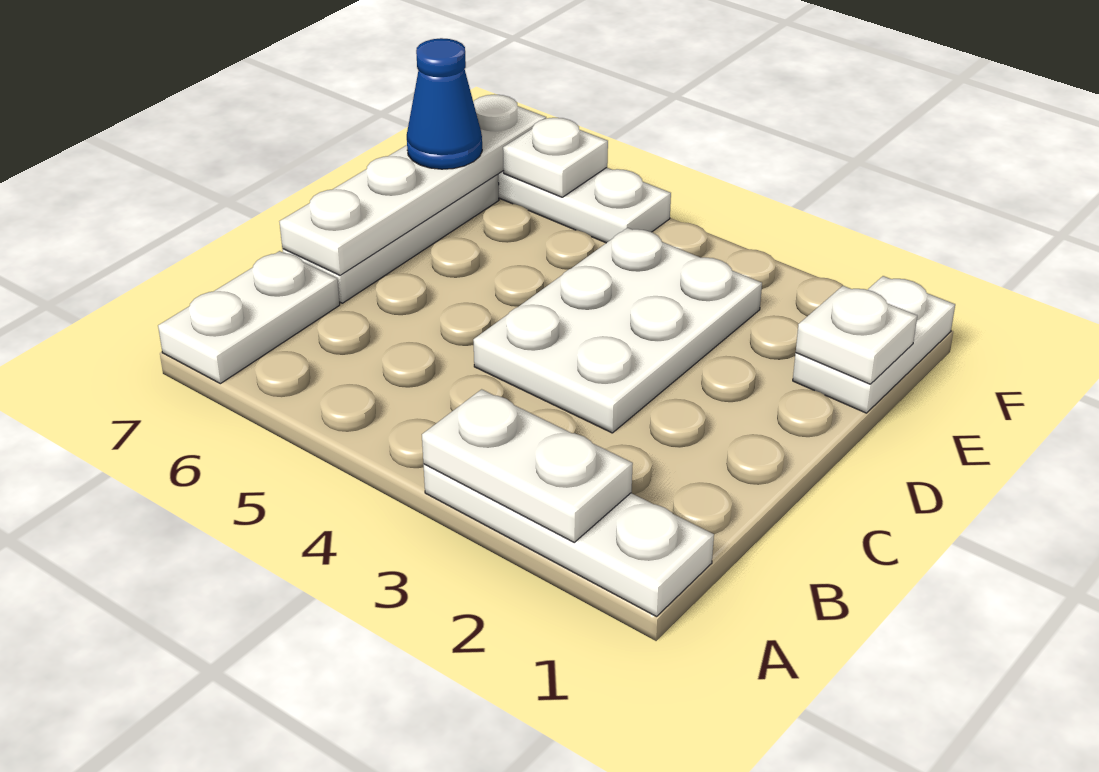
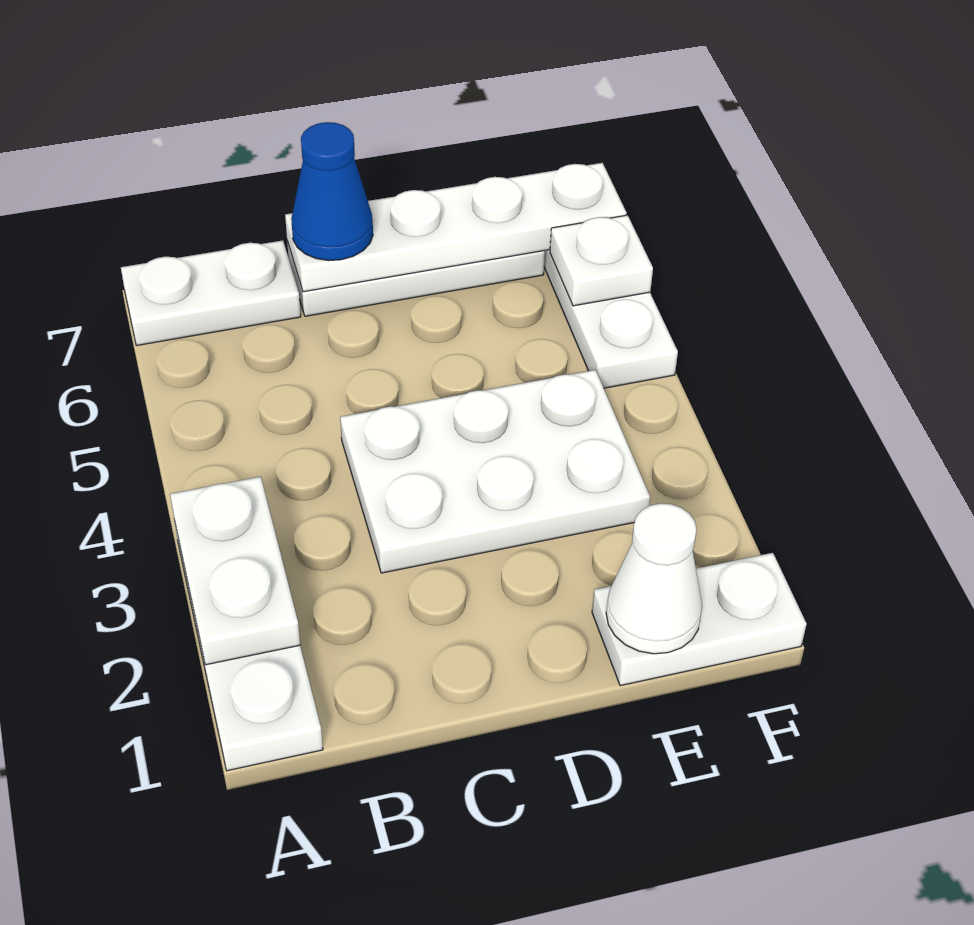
white 1x1 plate [796,286,917,384] -> white 1x1 cone [606,503,702,654]
blue 1x1 cone [407,38,482,169] -> blue 1x1 cone moved to [291,122,373,261]

